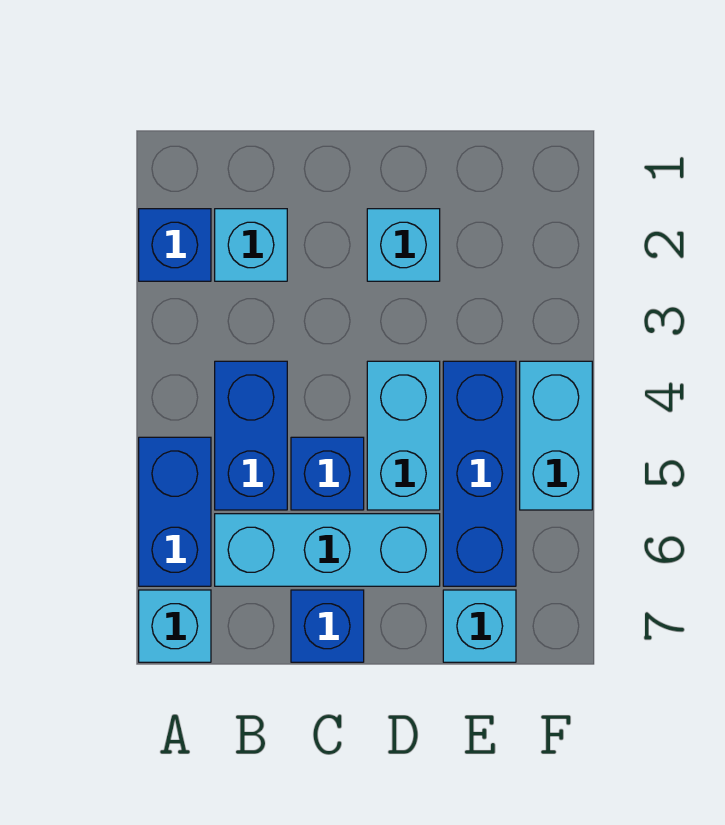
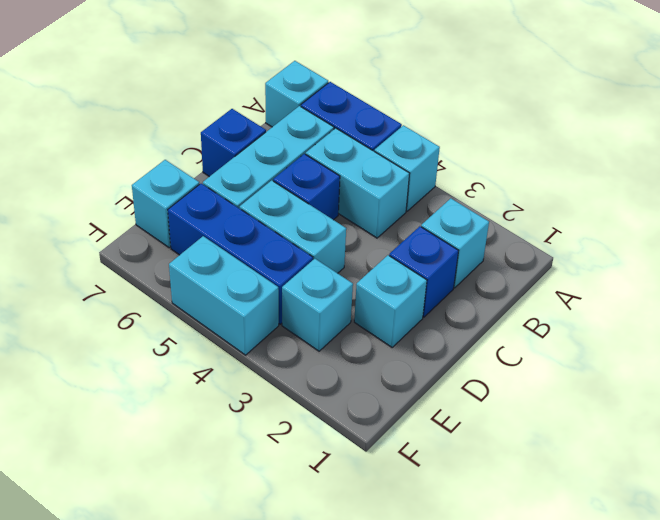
blue 1x1 brick [139,209,211,281] -> blue 1x1 brick moved to [389,226,458,317]
none -> cyan 1x1 brick [374,125,440,211]
blue 1x2 brick [215,361,287,510] -> cyan 1x2 brick [306,128,410,238]
none -> cyan 1x1 brick [282,259,353,351]

